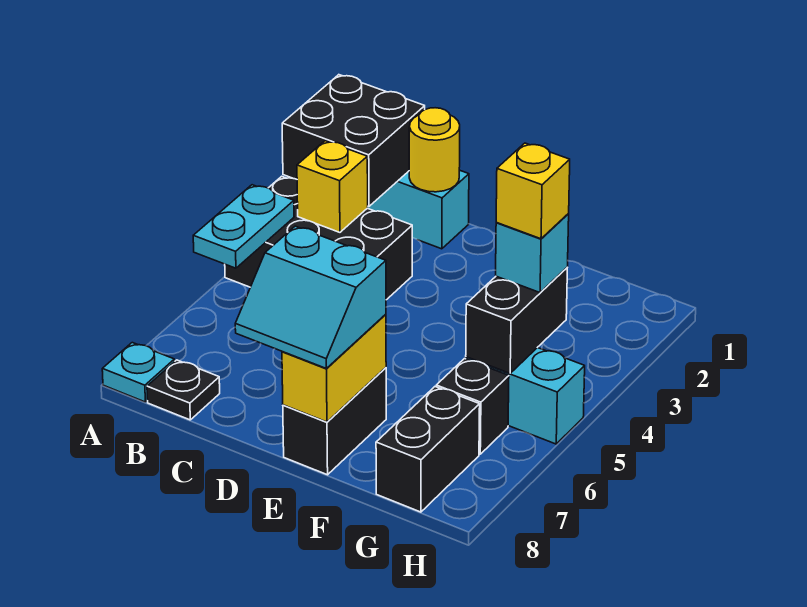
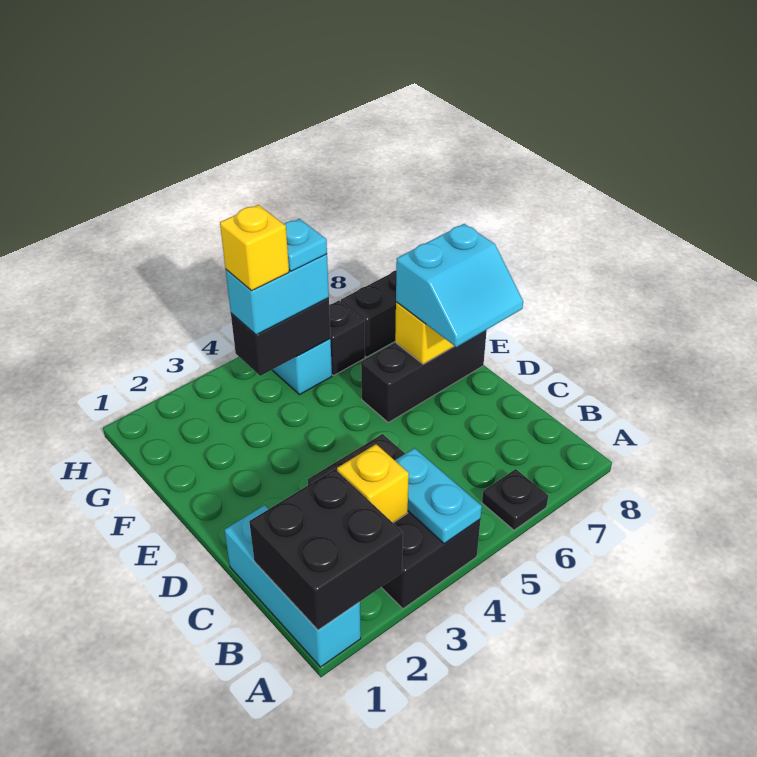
cyan 1x2 plate [193,185,294,268] -> cyan 1x2 plate turned to [395,448,482,543]
cyan 1x1 plate [102,343,175,402] -> cyan 1x1 plate moved to [284,219,327,271]
black 1x1 plate [147,360,220,420] -> black 1x1 plate moved to [482,469,548,530]
yellow 1x1 round brick [409,108,460,192] -> none
cyan 2x2 slope [235,226,386,368] -> cyan 2x2 slope turned to [396,224,523,347]
black 1x2 brick [283,368,386,475] -> black 1x3 brick [361,330,487,422]
cyan 1x1 brick [496,214,569,293] -> cyan 1x2 brick [226,254,329,335]

